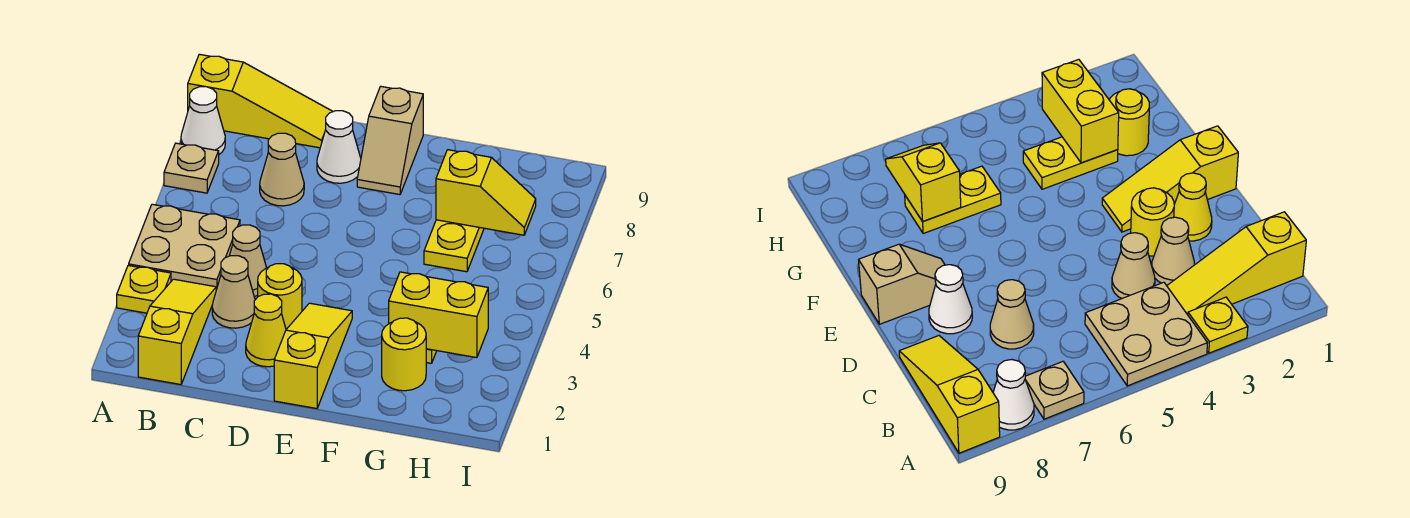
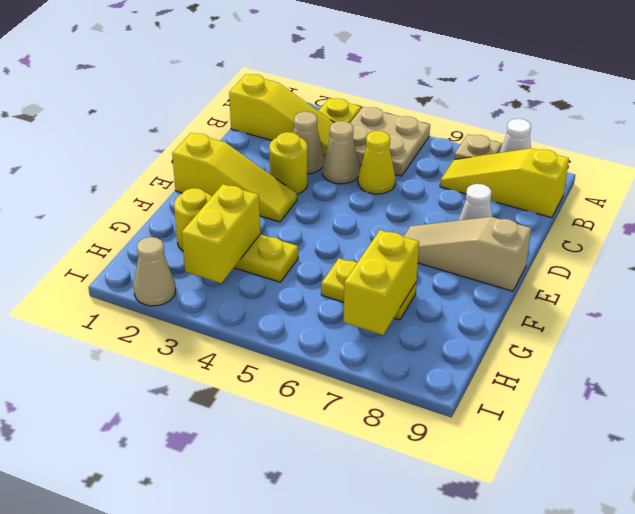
yellow 1x3 slope [188,54,333,148] -> yellow 1x3 slope turned to [440,148,569,218]
tan 1x1 cone [260,133,304,206] -> tan 1x1 cone moved to [134,237,176,306]
yellow 1x1 cone [246,294,286,367] -> yellow 1x1 cone moved to [358,131,396,194]
tan 1x2 slope [357,86,423,195] -> tan 1x3 slope [403,217,531,291]
yellow 1x2 slope [436,150,536,235] -> yellow 1x2 brick [344,230,419,335]

